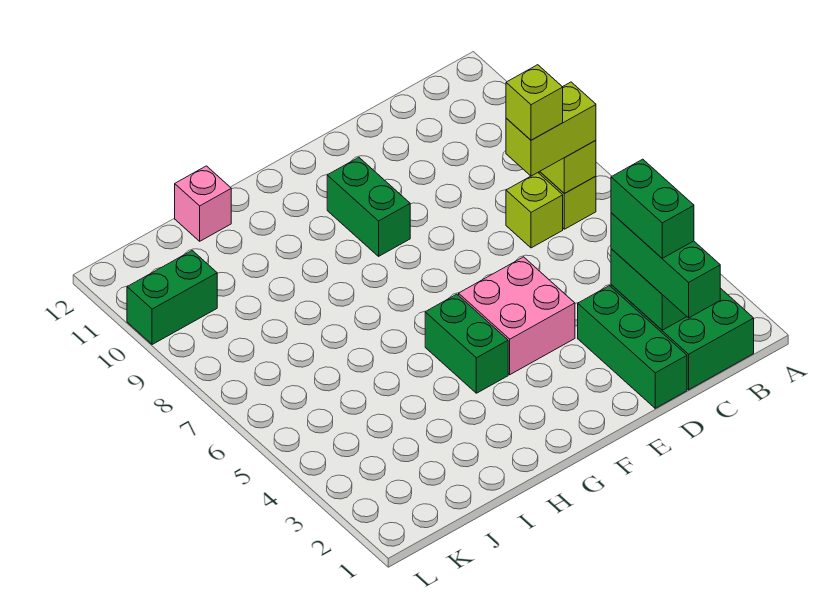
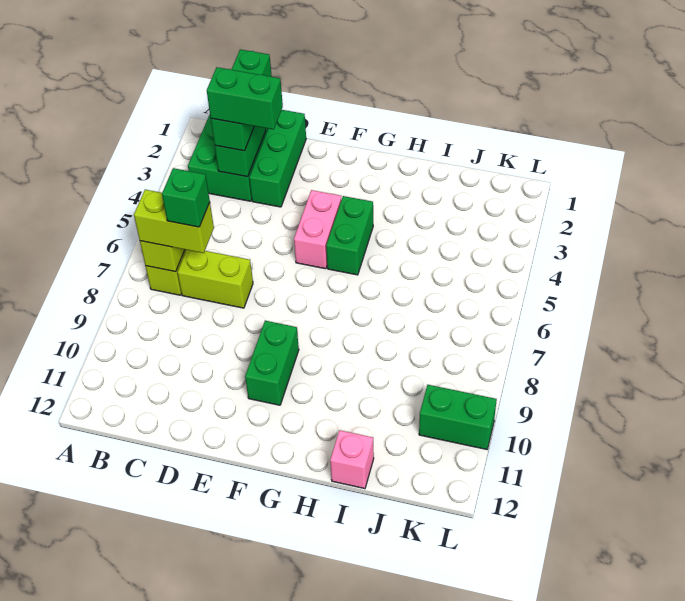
green 1x2 brick [611,159,694,258] -> green 1x2 brick turned to [207,67,283,130]
lime 1x1 brick [506,173,563,248] -> lime 1x2 brick [178,250,253,308]
lime 1x1 brick [506,65,563,140] -> green 1x1 brick [162,168,210,227]
pink 2x2 brick [459,257,575,375] -> pink 1x2 brick [294,190,341,269]

